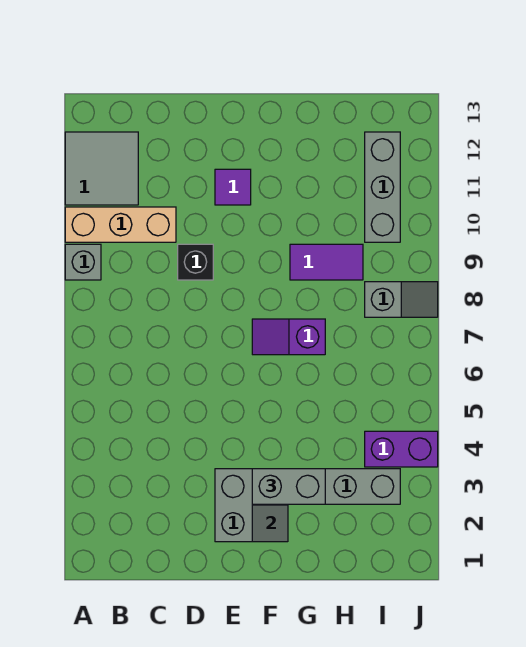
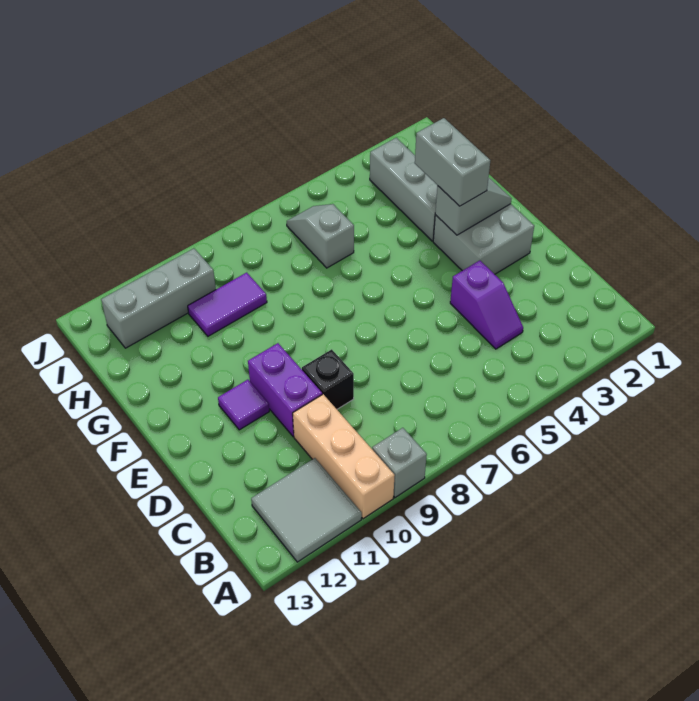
purple 1x2 slope [252,319,325,355] -> purple 1x2 slope moved to [450,260,523,349]
purple 1x2 tile [290,244,363,280] -> purple 1x2 tile turned to [188,272,267,336]
purple 1x2 brick [365,431,438,467] -> purple 1x2 brick moved to [248,343,322,437]
grey 1x2 slope [365,282,438,317] -> grey 1x2 slope moved to [287,204,354,268]

